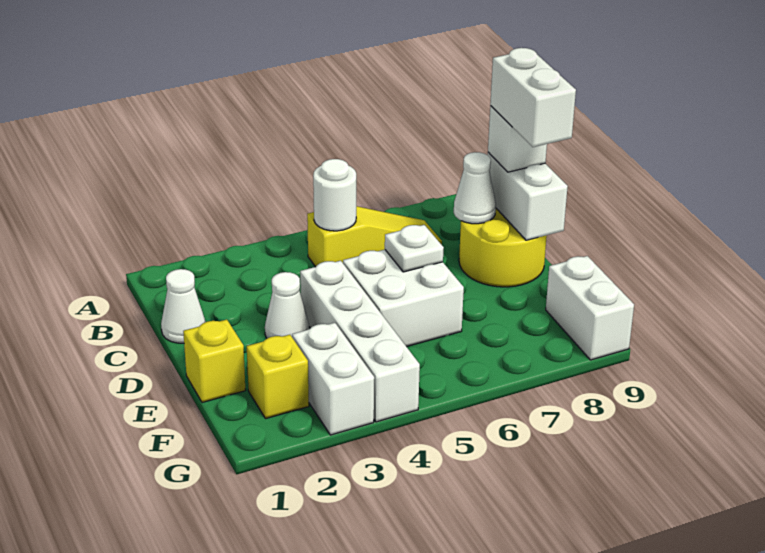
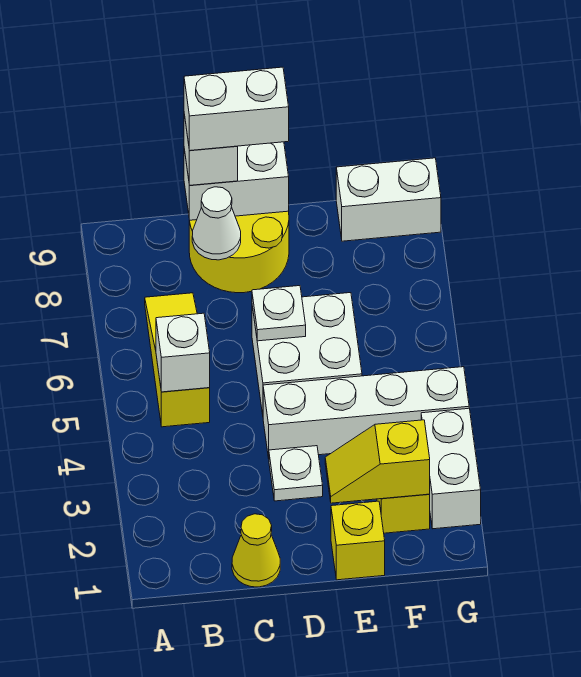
white 1x1 round brick [313,159,356,231] -> white 1x1 brick [156,313,210,392]
white 1x1 cone [161,269,205,343] -> yellow 1x1 cone [232,514,280,587]
white 1x1 cone [265,272,309,338] -> white 1x1 plate [269,446,323,501]
none -> yellow 1x2 slope [325,420,430,503]
white 1x2 brick [292,323,374,435] -> white 1x2 brick turned to [421,408,481,529]

